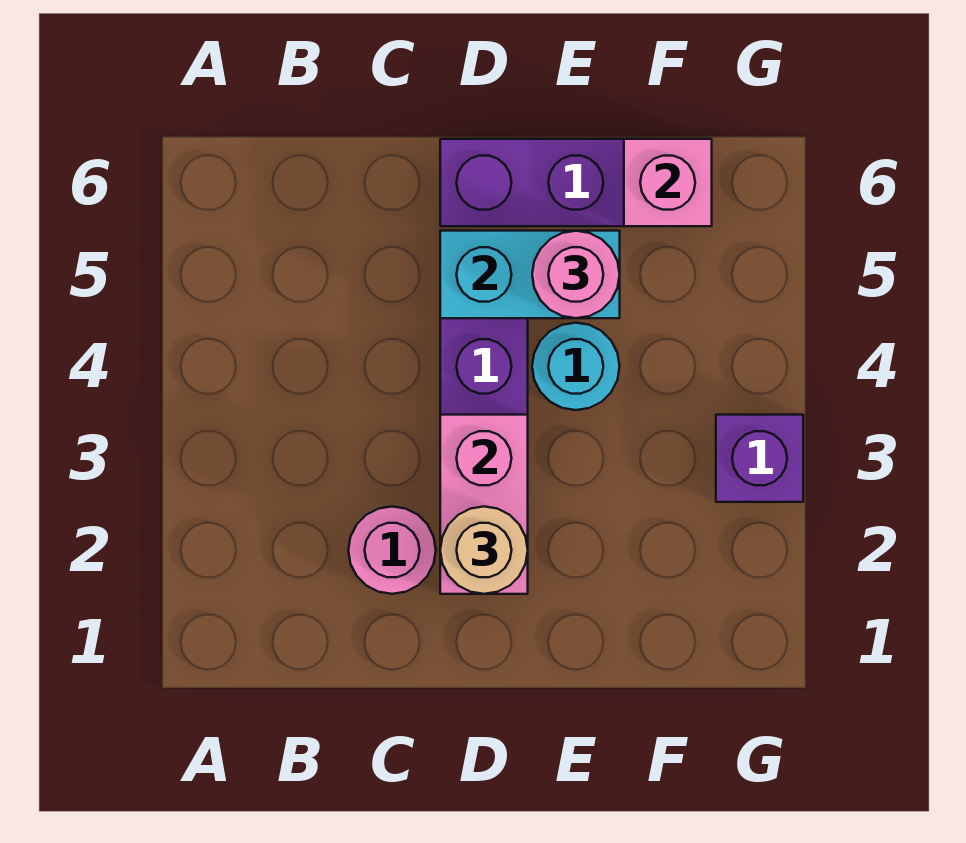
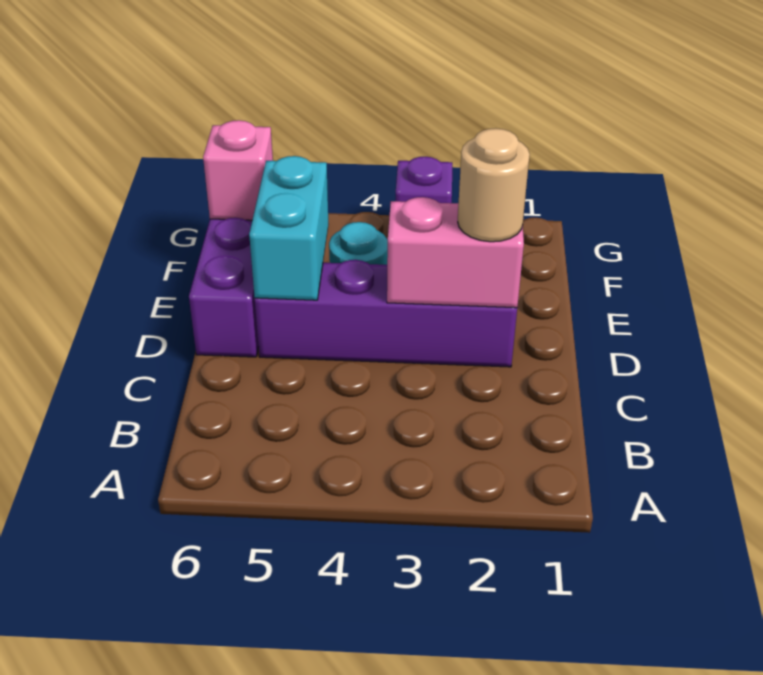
pink 1x1 round brick [348,507,436,594] -> none
pink 1x1 round brick [532,231,620,318] -> none

